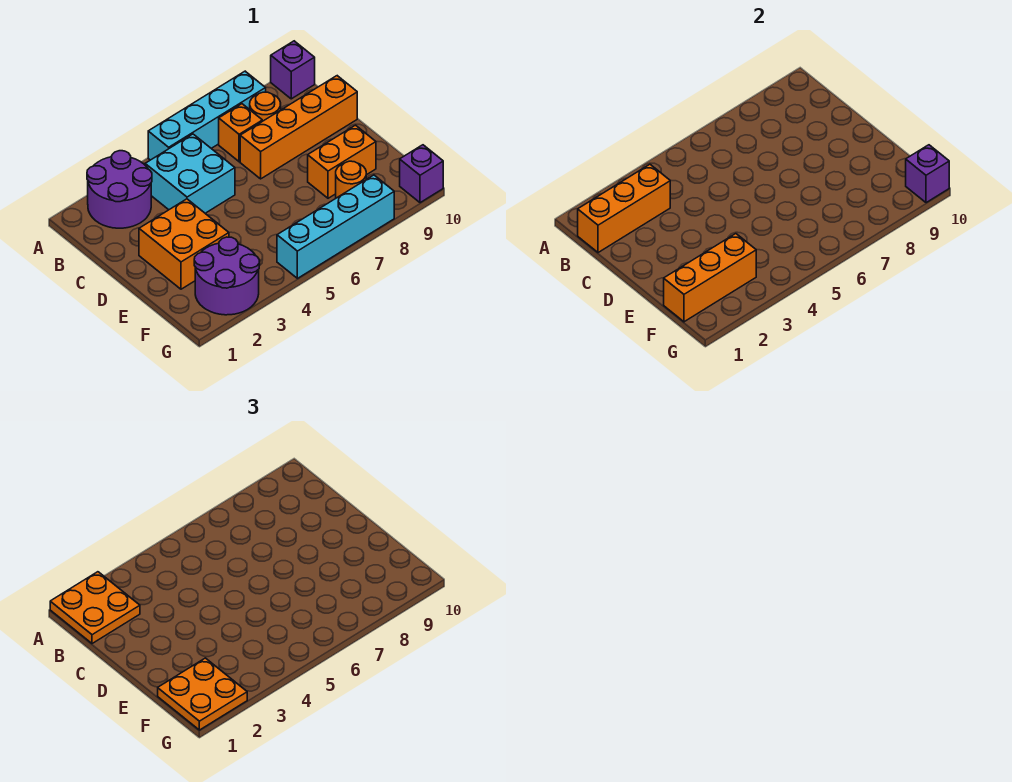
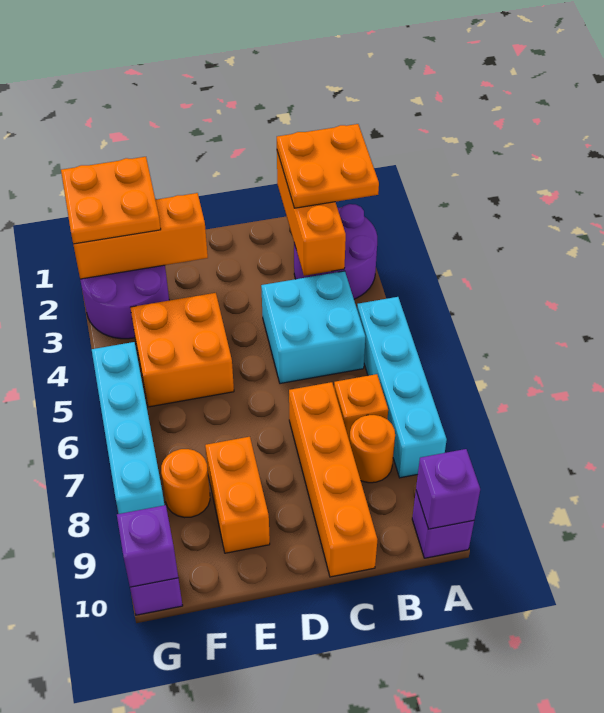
none -> purple 1x1 brick [416,449,480,529]
orange 2x2 brick [139,199,229,289] -> orange 2x2 brick moved to [130,293,234,407]
orange 1x3 brick [664,234,756,322] -> orange 1x3 brick turned to [73,193,208,279]

